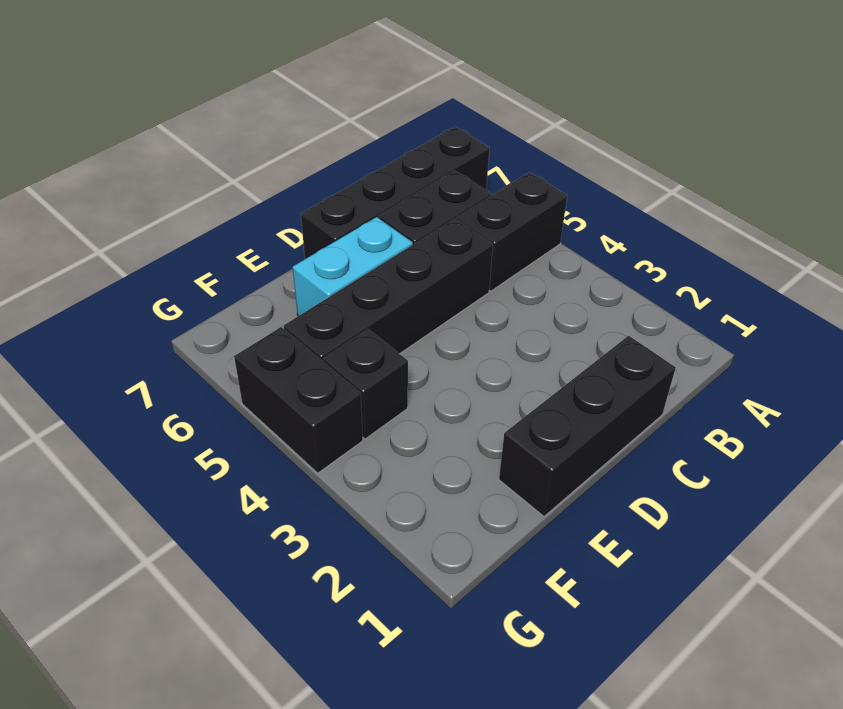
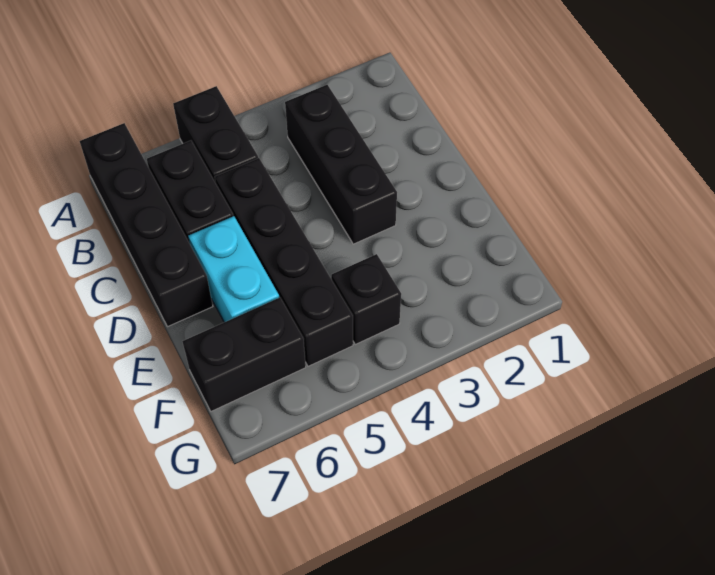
black 1x3 brick [499,336,676,517] -> black 1x3 brick moved to [285,85,397,244]
black 1x2 brick [234,327,363,473] -> black 1x2 brick moved to [182,297,306,411]

